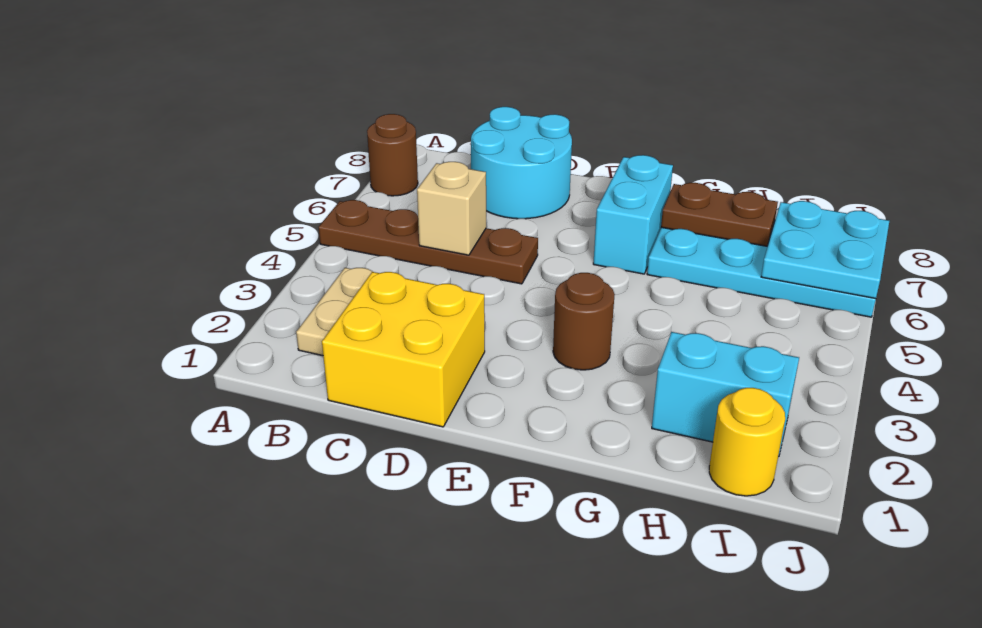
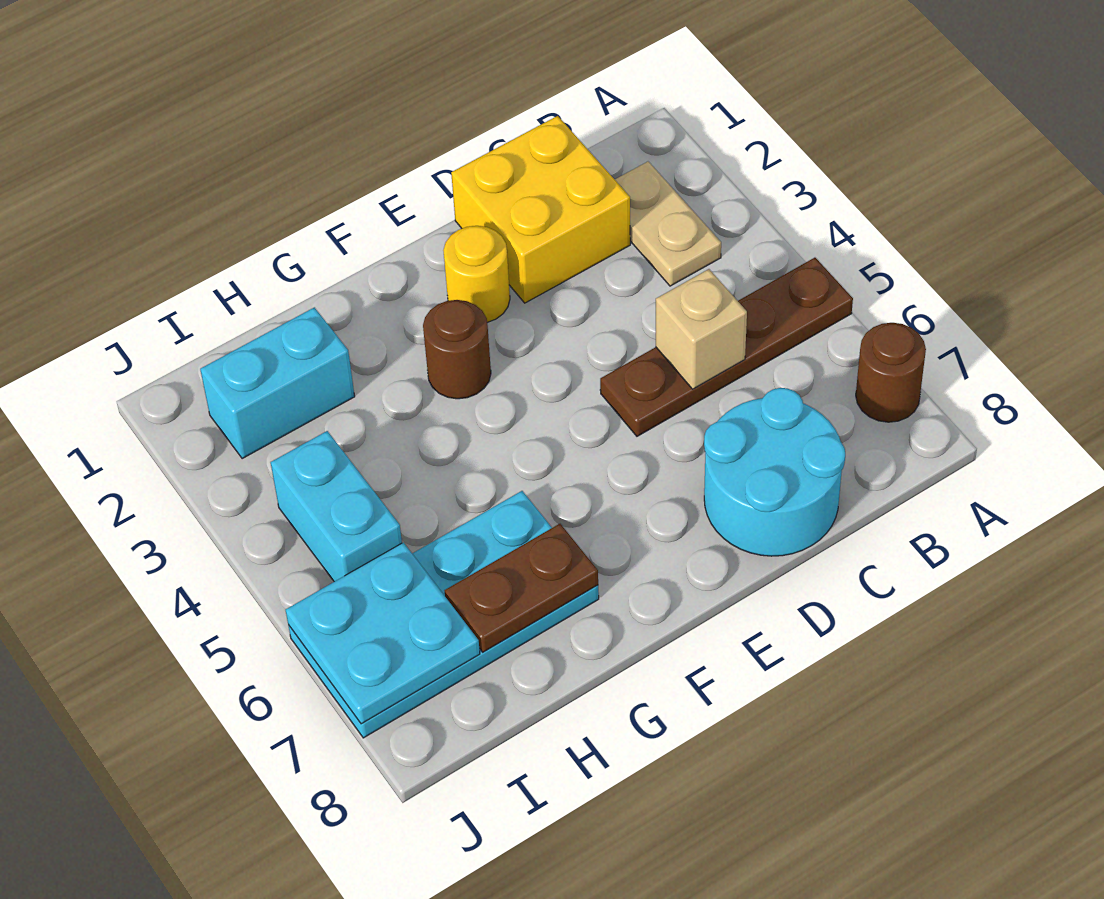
cyan 1x2 brick [593,155,673,274] -> cyan 1x2 brick moved to [271,431,402,582]
yellow 1x1 round brick [709,388,785,496] -> yellow 1x1 round brick moved to [443,226,510,322]

